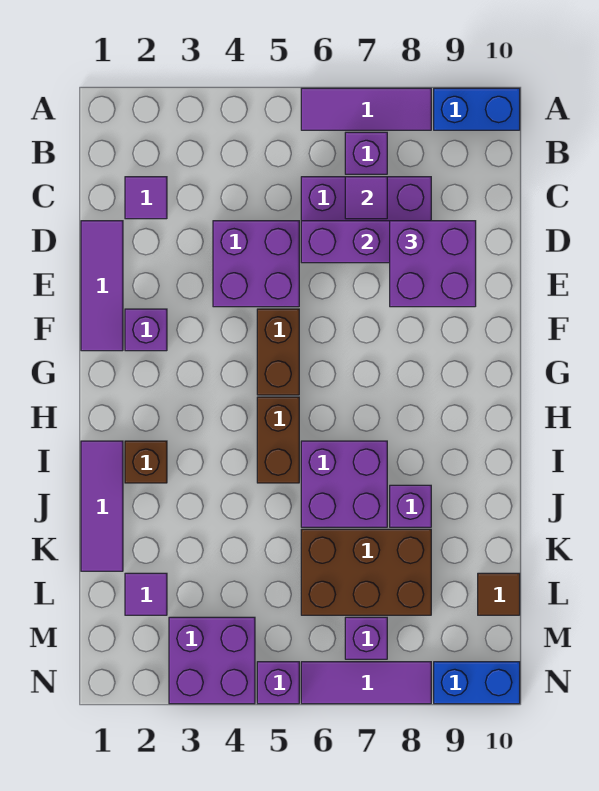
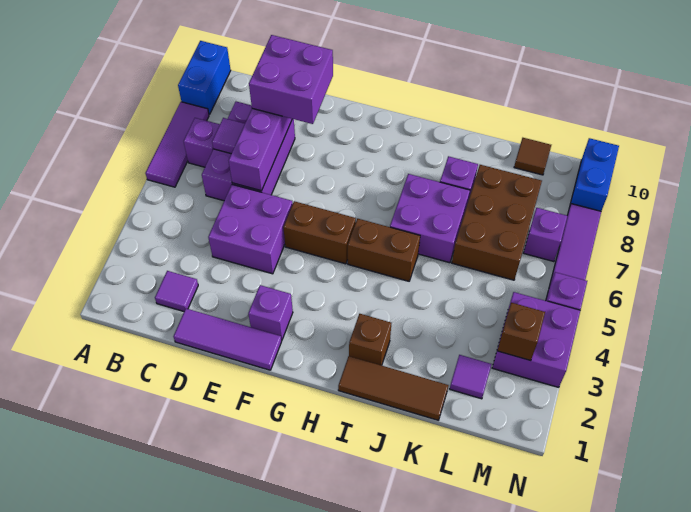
purple 1x3 tile [81,441,123,571] -> brown 1x3 tile [338,356,448,420]
none -> brown 1x1 brick [497,303,545,361]

